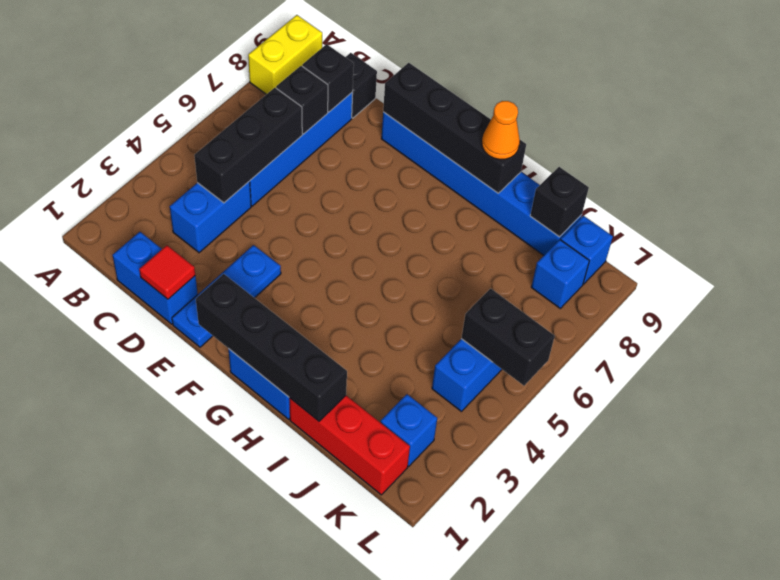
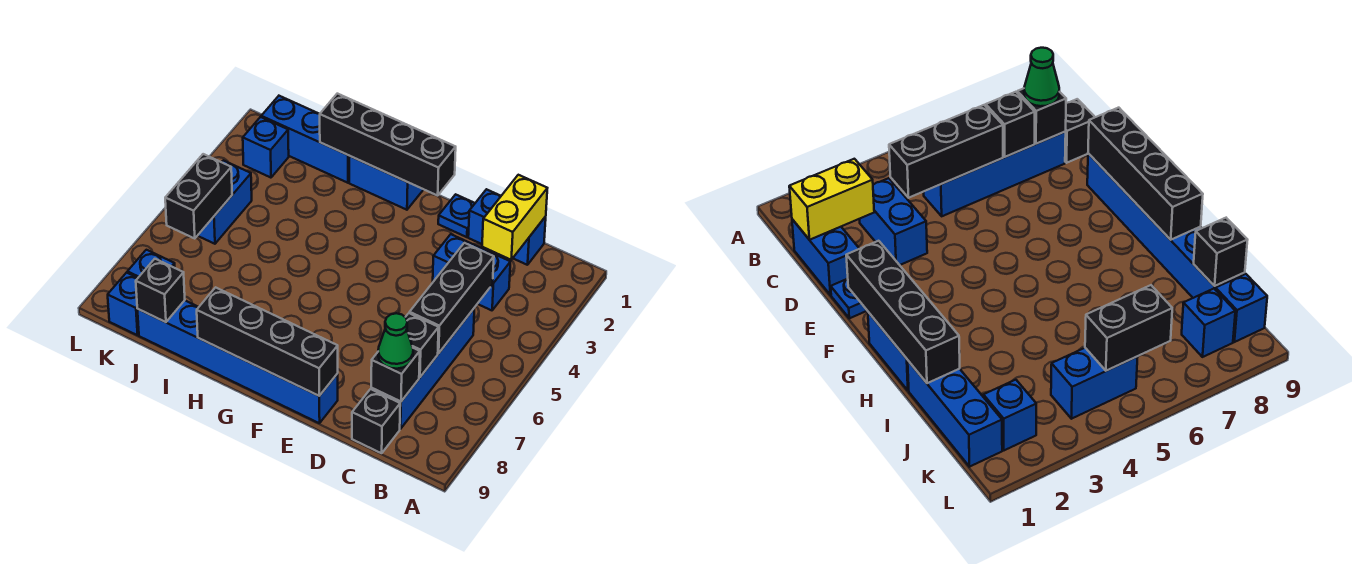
yellow 1x2 brick [248,15,322,94] -> yellow 1x2 brick moved to [482,175,547,260]
blue 1x2 brick [170,181,251,253] -> blue 1x2 brick turned to [433,234,510,310]
none -> green 1x1 cone [378,313,413,369]
red 1x1 tile [139,245,195,299] -> none
blue 1x3 plate [172,245,281,347] -> blue 1x1 plate [438,194,475,237]
orange 1x1 cone [482,101,520,160] -> none
red 1x3 brick [289,396,410,495] -> blue 1x3 brick [261,96,349,183]
black 1x2 brick [461,289,555,386] -> black 1x2 brick turned to [165,154,232,238]

